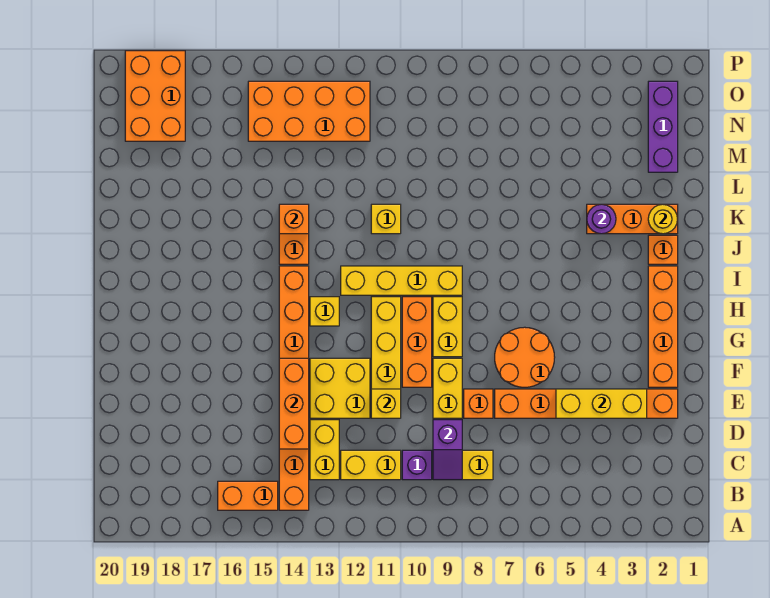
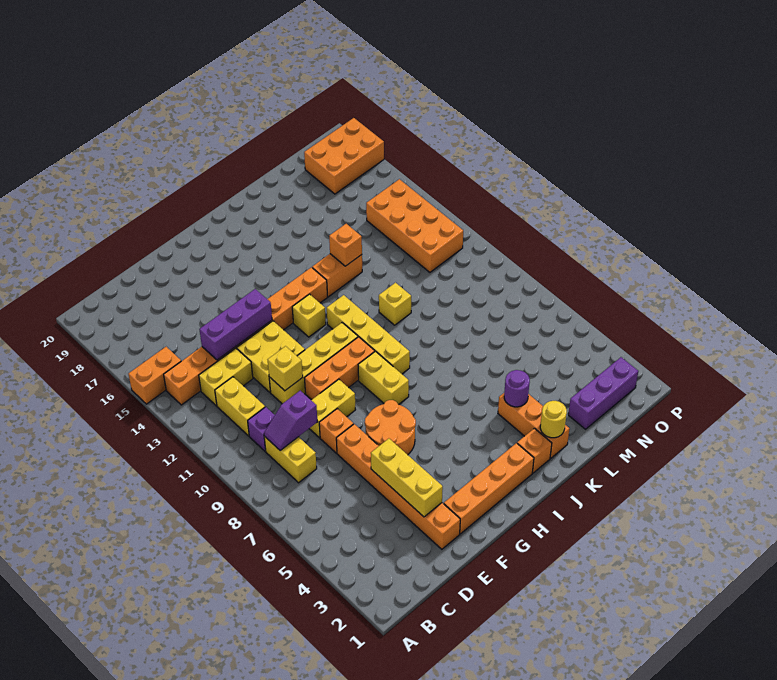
orange 1x2 brick [218,481,278,510] -> orange 1x2 brick turned to [128,347,181,404]
orange 1x3 brick [279,358,309,449] -> purple 1x3 brick [199,289,272,360]
yellow 1x2 brick [433,297,462,357] -> yellow 1x2 brick turned to [358,351,409,405]

